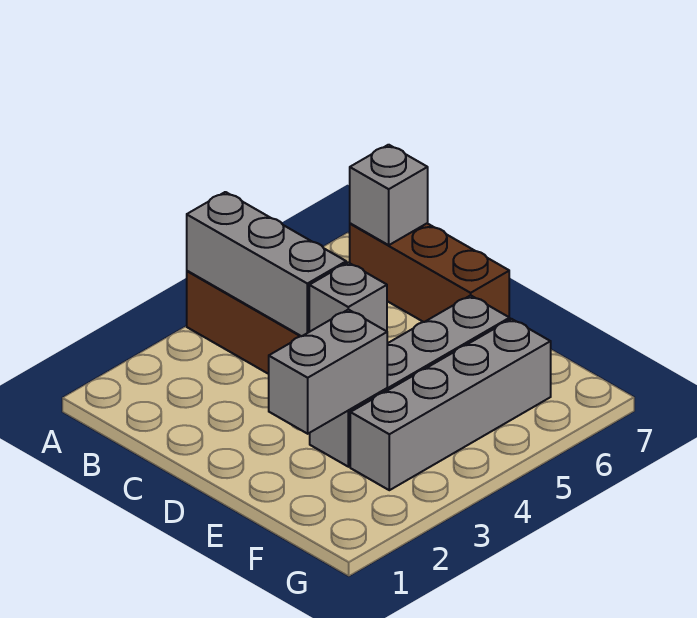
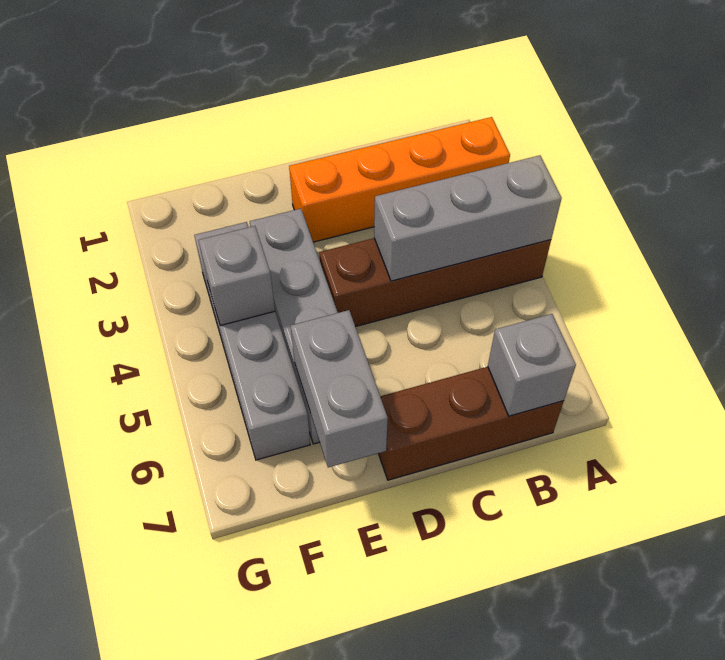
none -> orange 1x4 brick [289,117,510,242]
grey 1x1 brick [309,263,387,332] -> grey 1x1 brick moved to [199,226,275,326]
grey 1x2 brick [269,310,387,434] -> grey 1x2 brick moved to [291,310,388,467]

